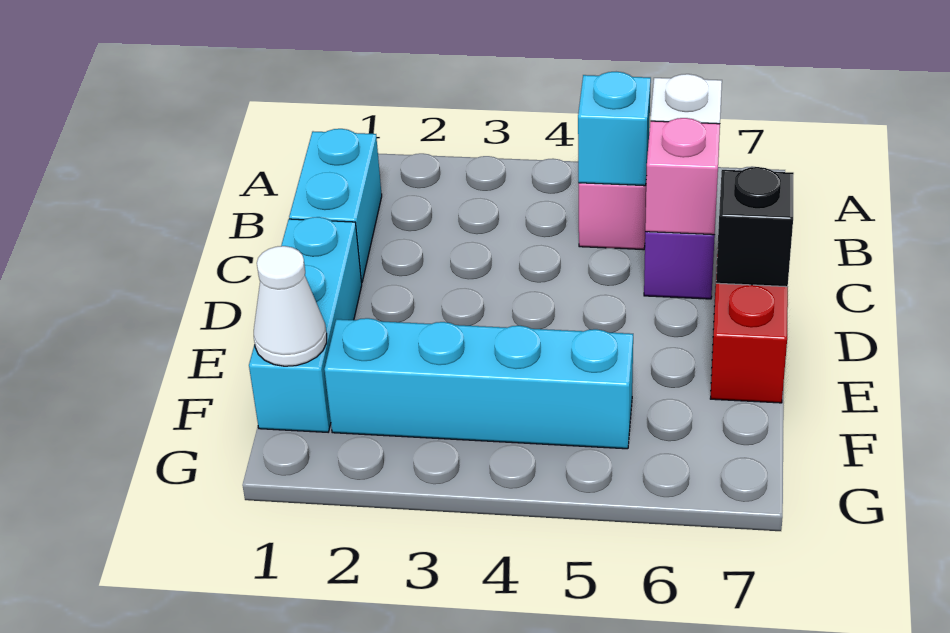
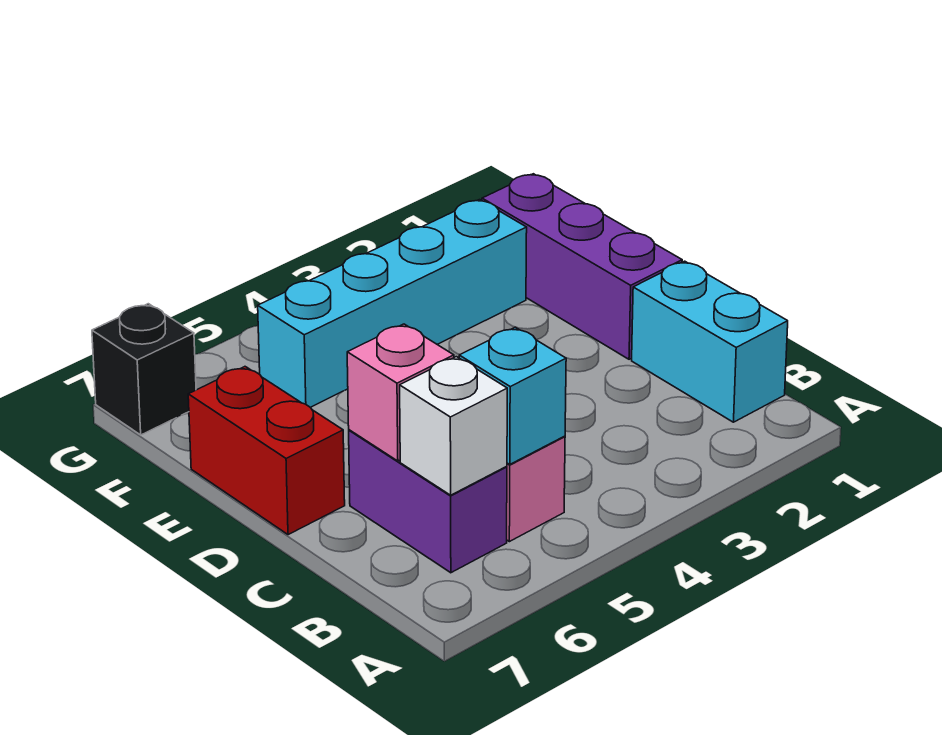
cyan 1x3 brick [249,217,362,432] -> purple 1x3 brick [482,174,682,359]
black 1x1 brick [716,167,794,287] -> black 1x1 brick moved to [92,304,196,435]
white 1x1 cone [254,246,327,366] -> none

